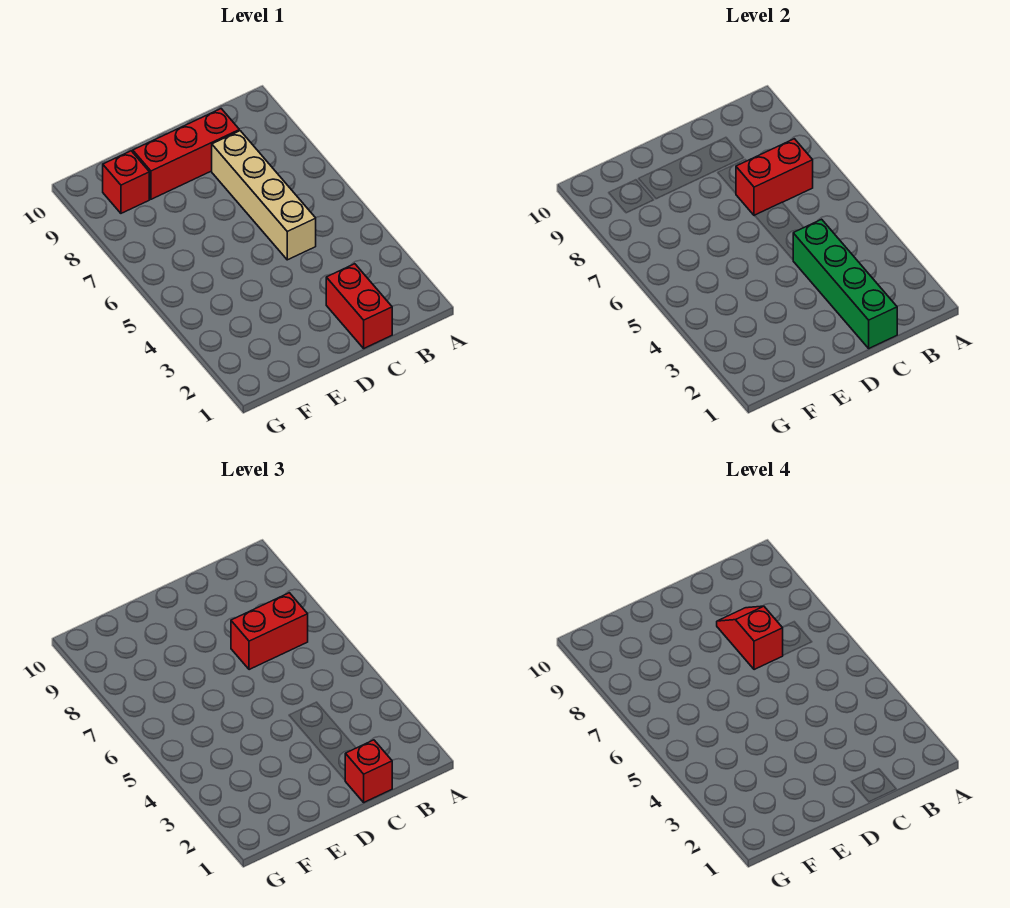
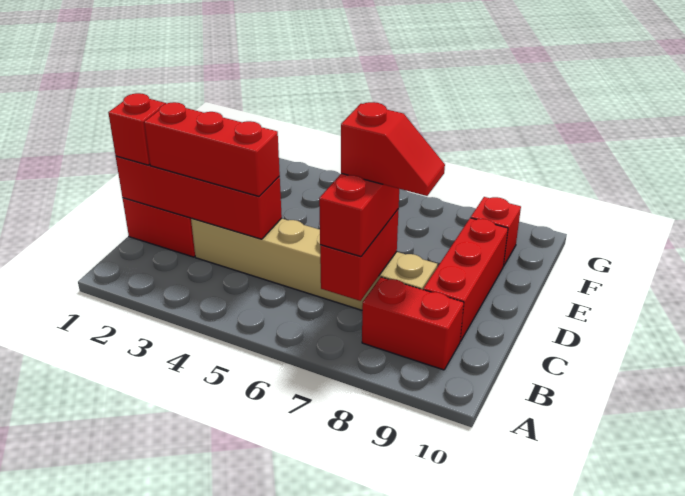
none -> red 1x2 brick [362,277,464,370]
green 1x4 brick [793,219,897,348] -> red 1x4 brick [116,156,282,239]
none -> red 1x3 brick [144,102,280,196]
tan 1x4 brick [212,131,316,260] -> tan 1x6 brick [191,218,437,310]

